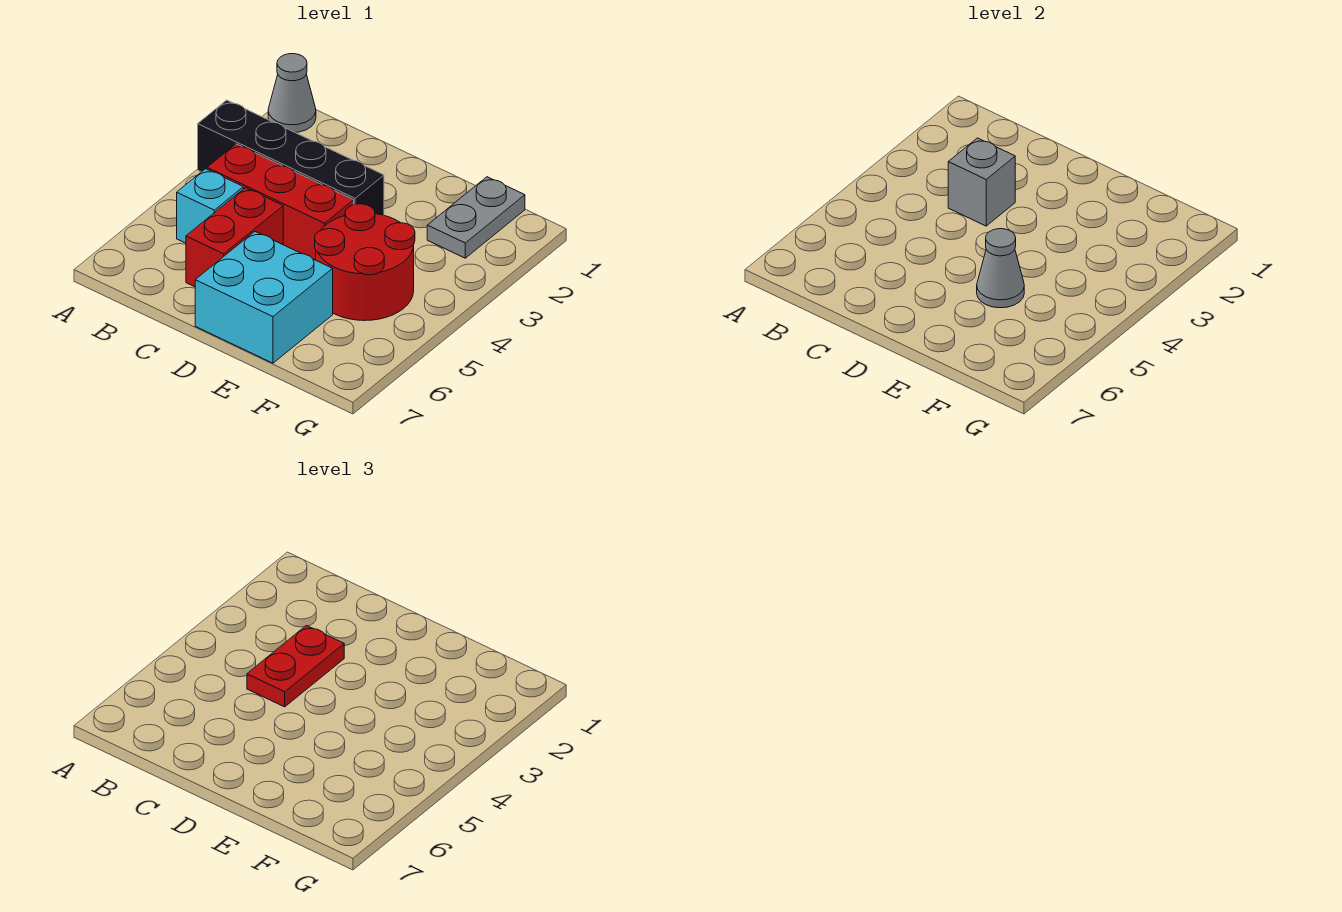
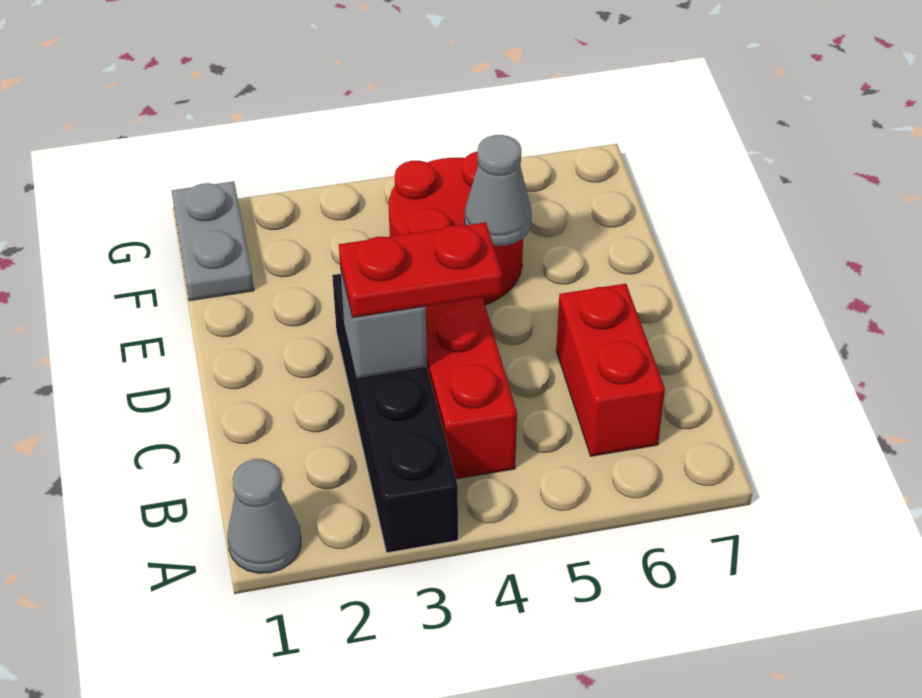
cyan 1x1 brick [177,169,243,243] -> none
red 1x2 brick [186,188,283,287] -> red 1x2 brick turned to [556,284,665,456]
cyan 2x2 brick [195,232,333,363] -> none
grey 1x2 plate [427,177,525,258] -> grey 1x2 plate turned to [172,181,254,301]

